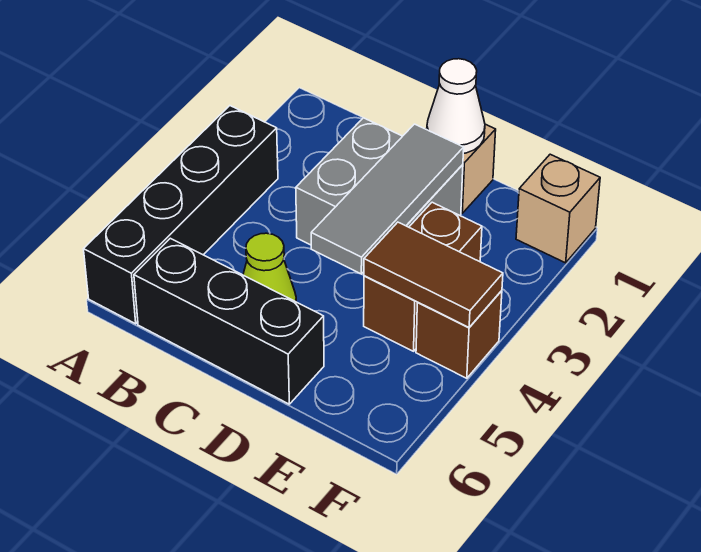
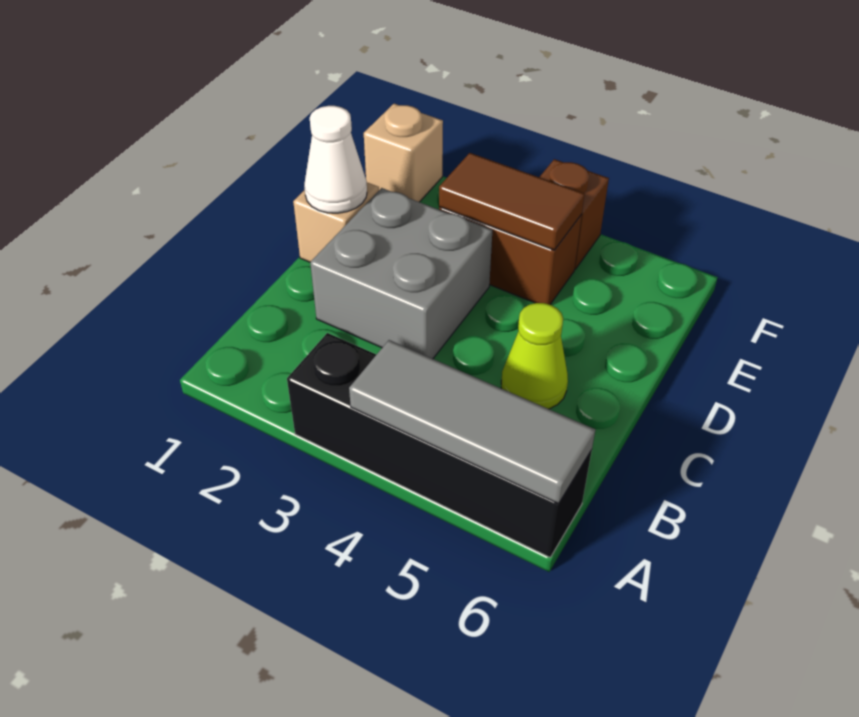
black 1x3 brick [134,238,324,404] -> none
grey 1x3 tile [311,124,464,274] -> grey 1x3 tile moved to [349,340,595,504]
brown 1x2 tile [364,222,503,327] -> brown 1x2 tile turned to [439,153,585,250]

